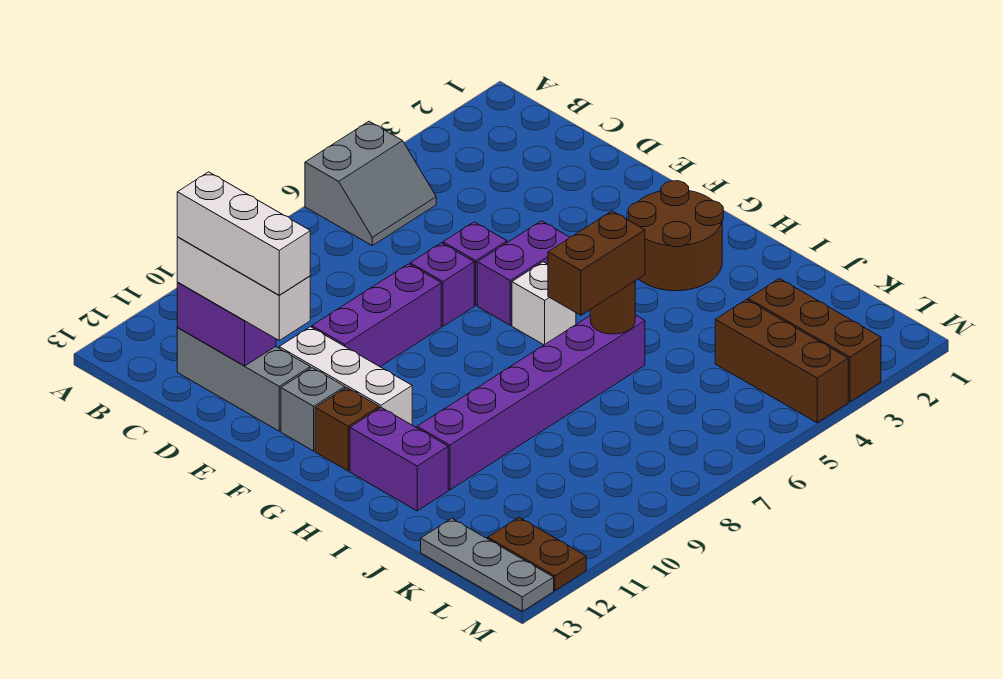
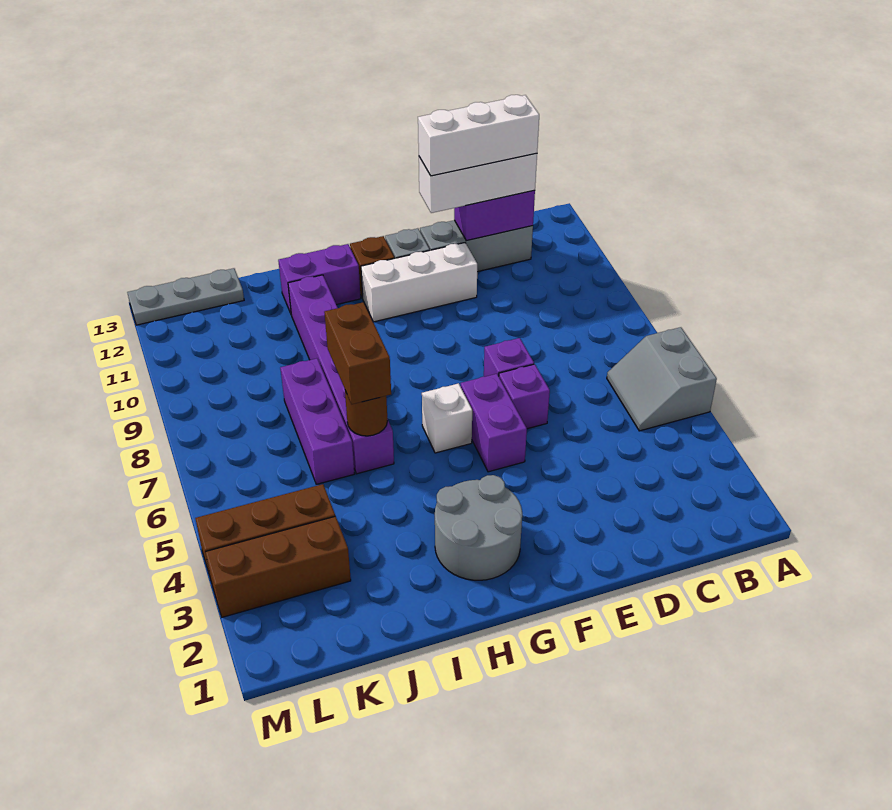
purple 1x3 brick [312,264,441,367] -> purple 1x3 brick moved to [280,358,354,484]
brown 2x2 round brick [628,181,723,291] -> grey 2x2 round brick [435,475,522,580]
brown 1x2 plate [488,517,586,590] -> none

